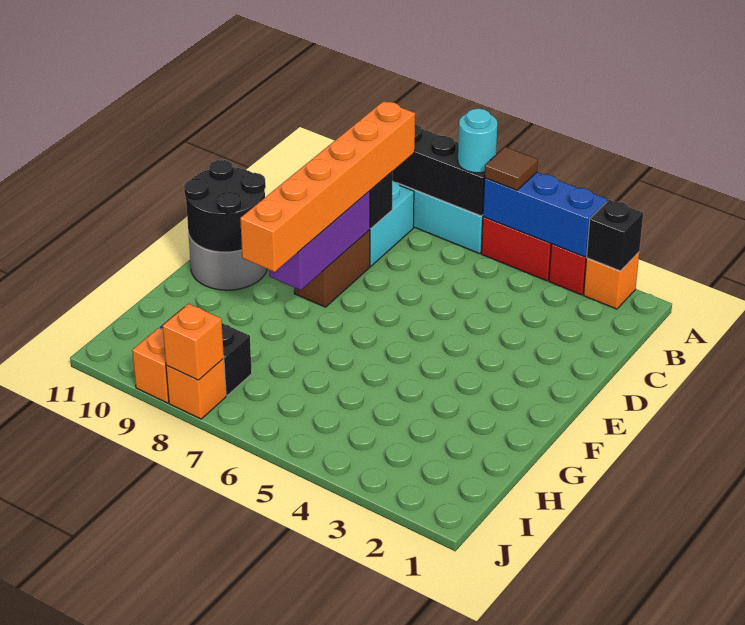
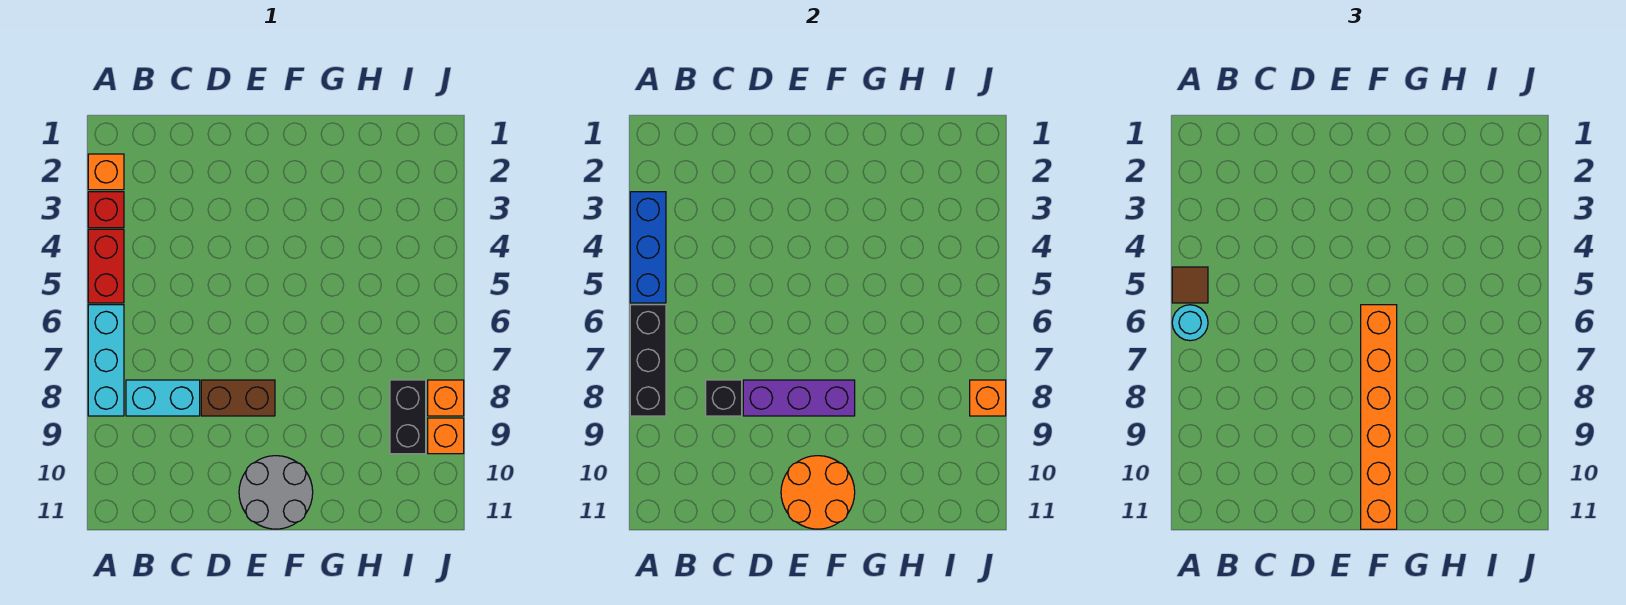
black 1x1 brick [586,200,643,271] -> none
orange 1x6 brick [240,101,415,272] -> orange 1x6 brick turned to [1361,305,1397,529]
black 2x2 round brick [184,160,266,252] -> orange 2x2 round brick [781,456,855,529]

